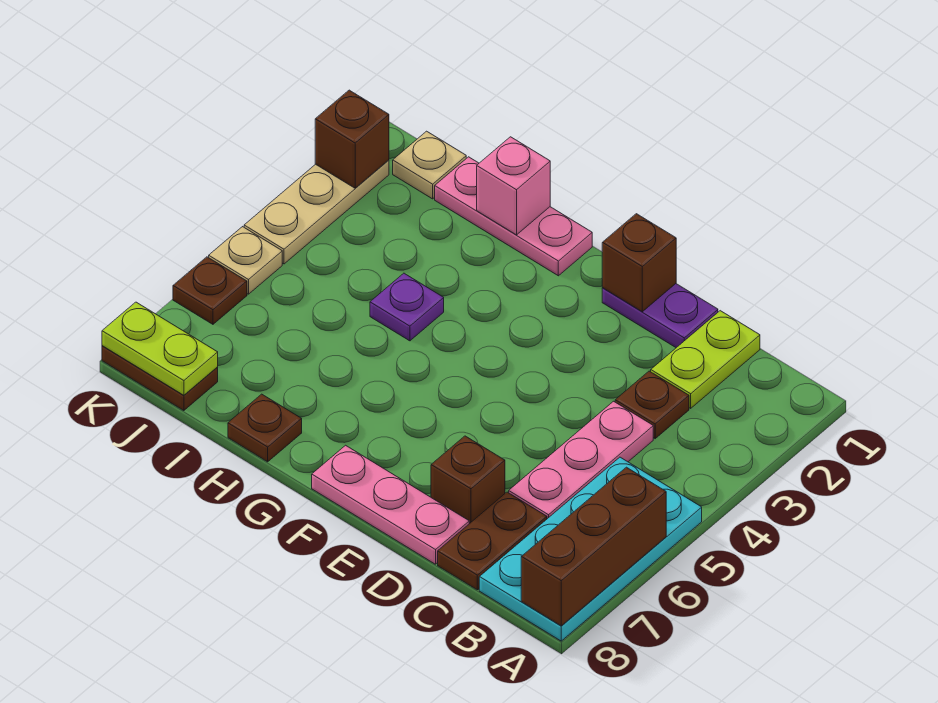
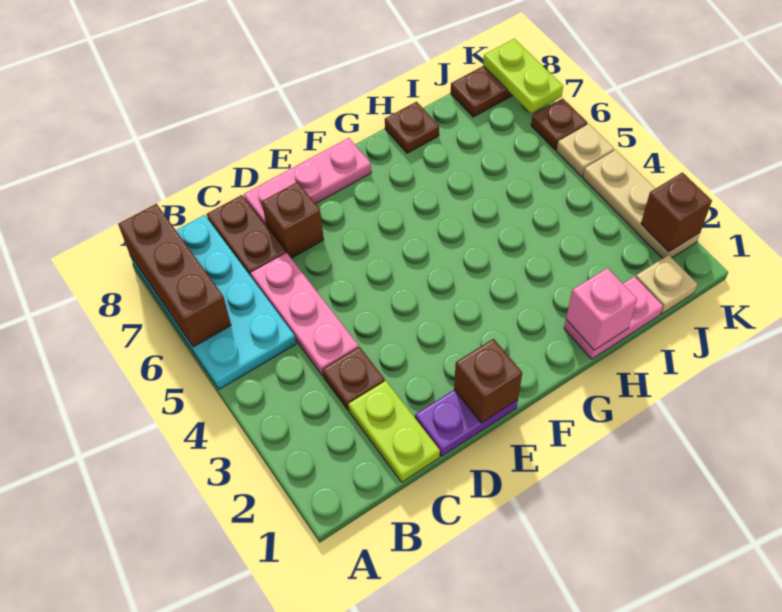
pink 1x3 plate [435,157,592,276] -> pink 1x2 plate [564,276,663,359]
purple 1x1 plate [370,273,444,341] -> none
lime 1x2 plate [102,302,218,395] -> lime 1x2 plate turned to [483,39,563,113]

